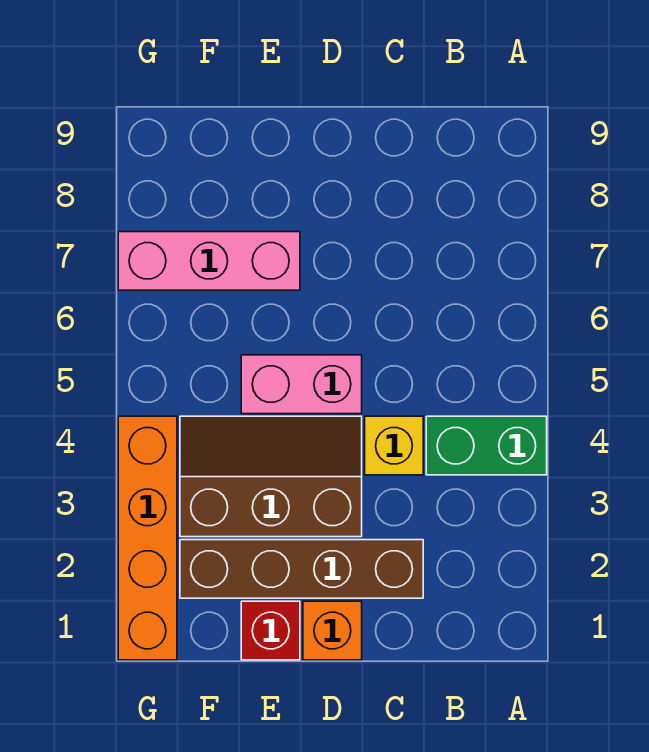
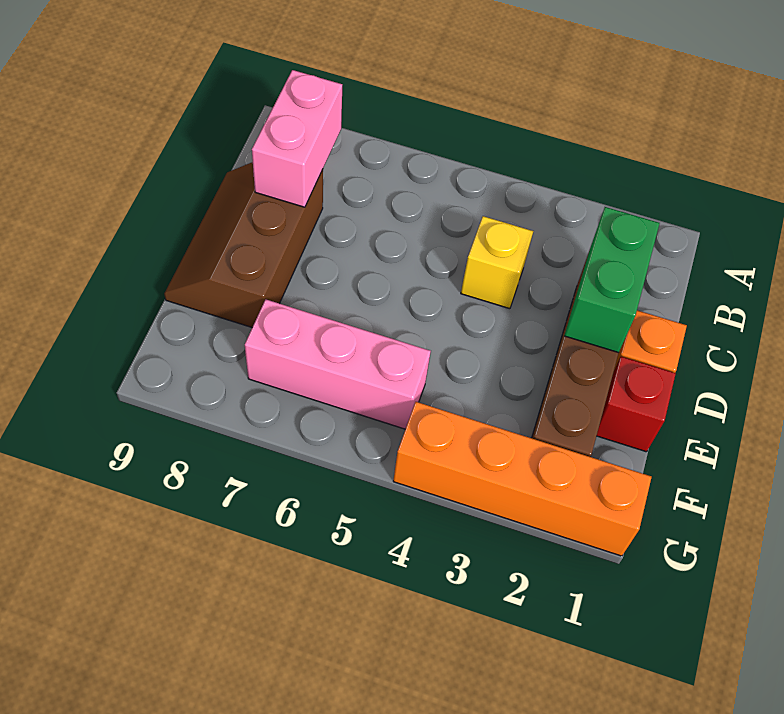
green 1x2 brick [426,416,547,475] -> green 1x2 brick moved to [564,207,660,353]
brown 2x3 slope [180,416,362,537] -> brown 2x3 slope moved to [164,162,323,327]
pink 1x2 brick [241,355,362,414] -> pink 1x2 brick moved to [252,70,342,207]
pink 1x3 brick [118,232,300,290] -> pink 1x3 brick turned to [245,300,431,429]

